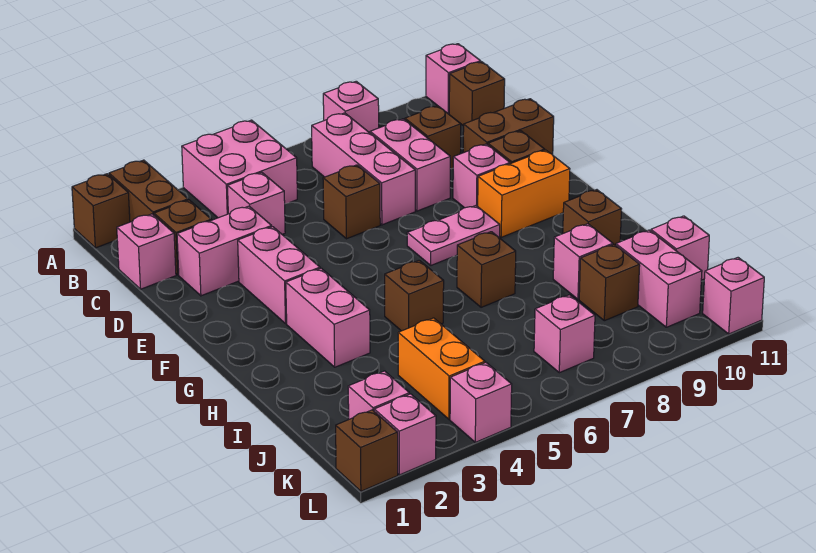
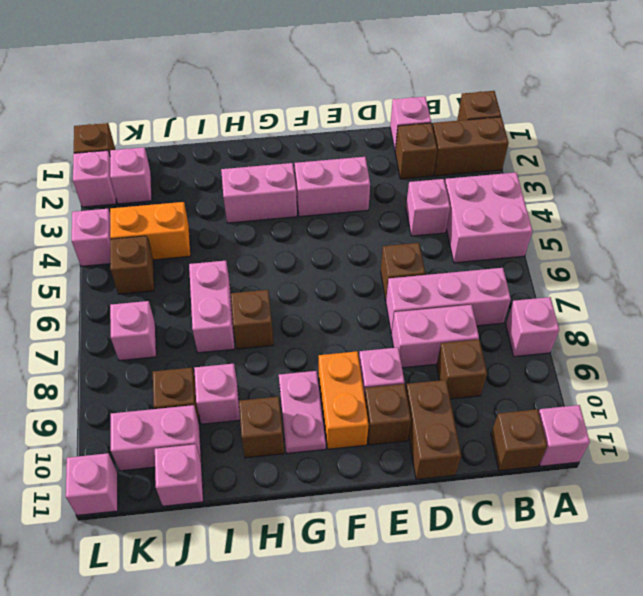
pink 1x2 brick [177,206,272,296] -> pink 1x2 brick moved to [189,261,235,353]
pink 1x2 plate [407,206,500,265] -> pink 1x2 plate moved to [279,371,326,453]
brown 1x1 brick [385,260,444,331] -> brown 1x1 brick moved to [110,236,154,294]

